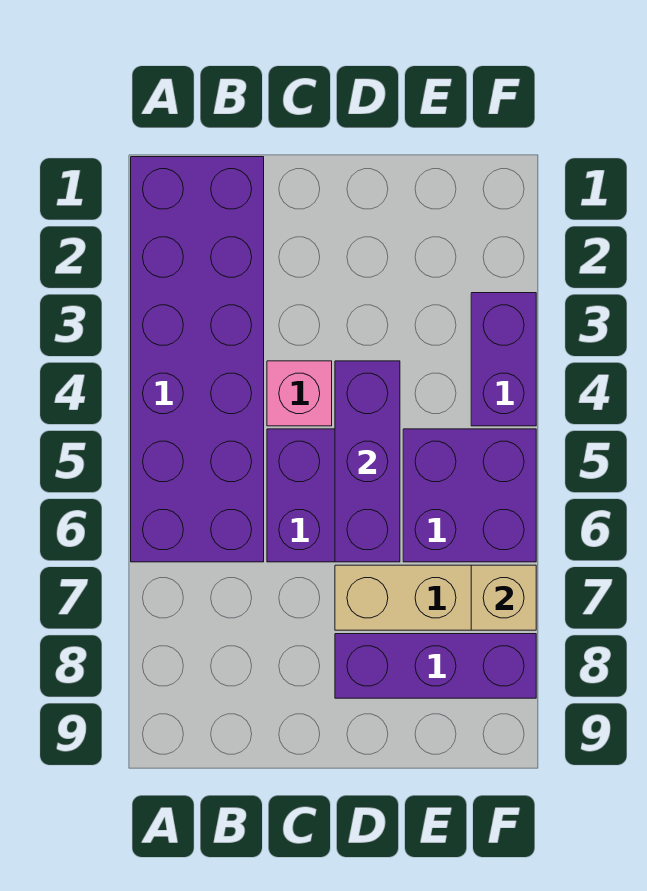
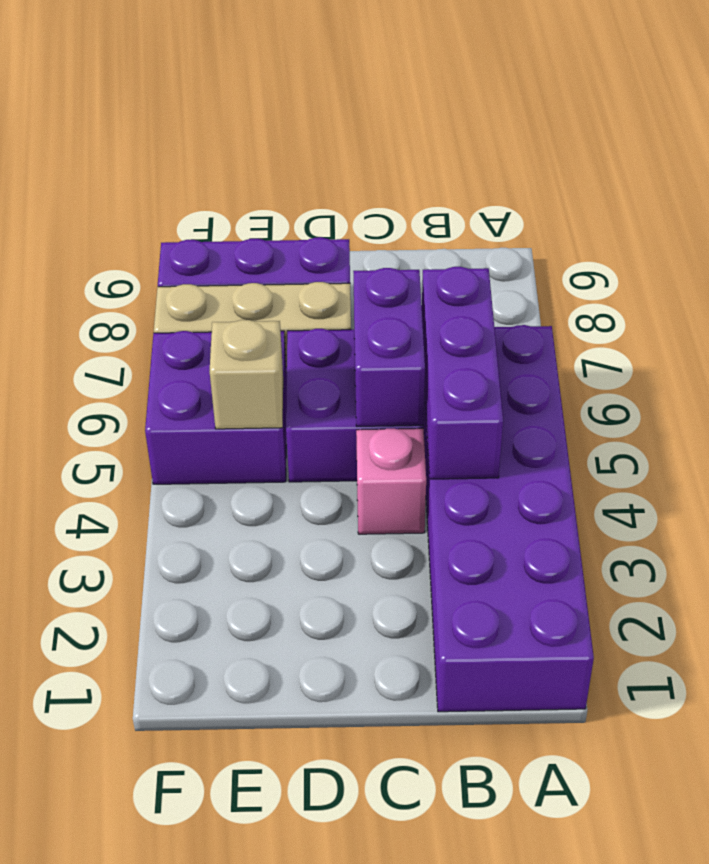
purple 1x3 brick [335,361,400,562] -> purple 1x3 brick moved to [422,267,503,479]
purple 1x2 brick [471,293,536,426] -> purple 1x2 brick moved to [353,268,425,426]
tan 1x1 brick [471,565,536,630] -> tan 1x1 brick moved to [210,320,283,429]

